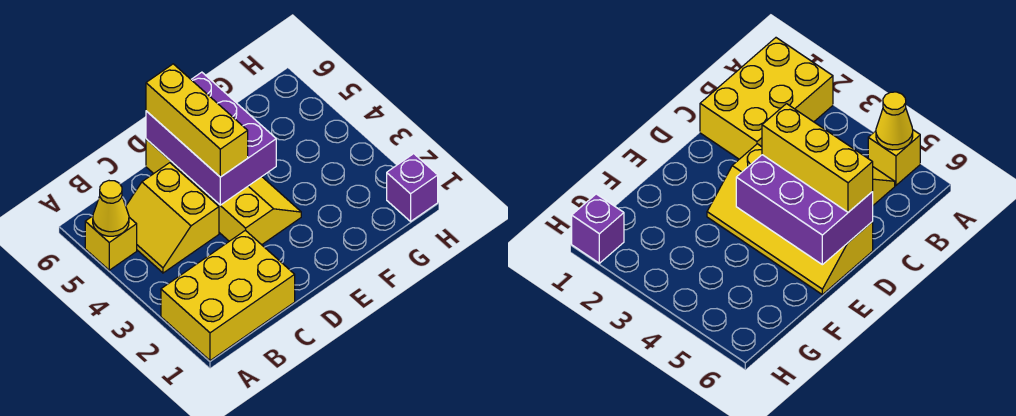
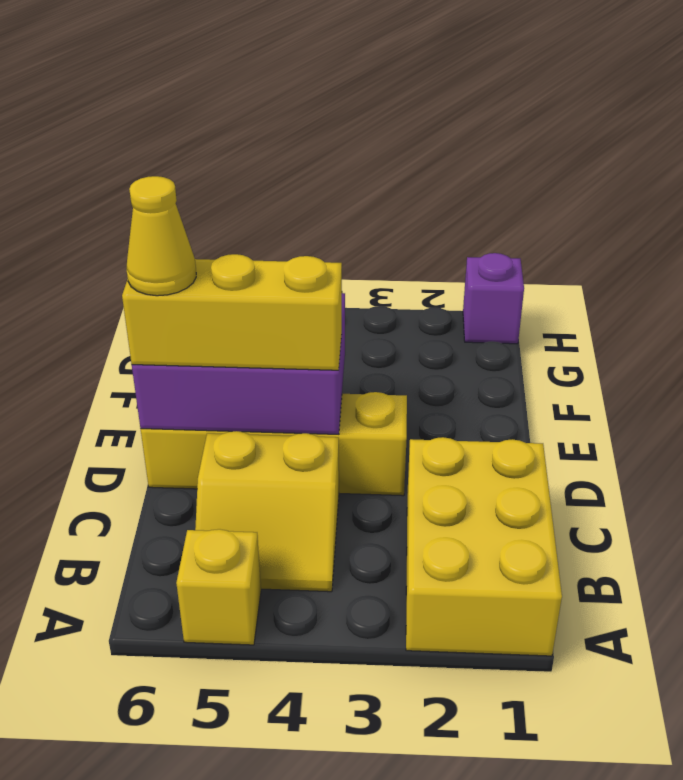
yellow 1x1 cone [93,181,129,236] -> yellow 1x1 cone moved to [126,176,196,296]

